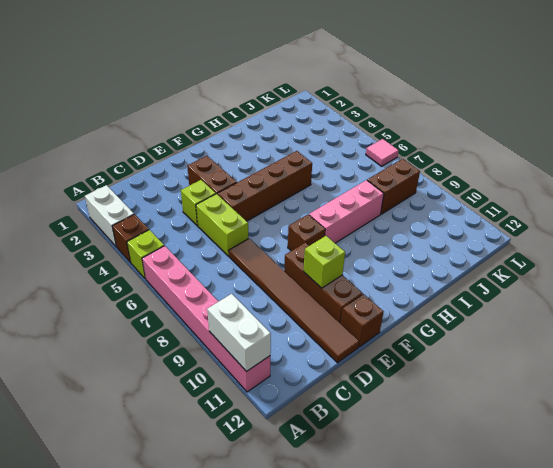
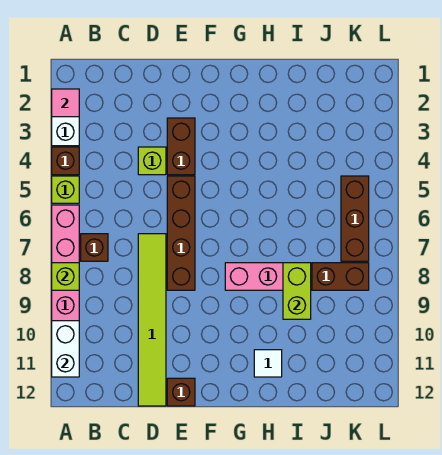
lime 1x2 brick [196,194,248,256] -> lime 1x2 brick moved to [283,263,311,319]
brown 1x6 tile [229,239,359,363] -> lime 1x6 tile [138,234,166,406]
brown 1x4 brick [218,151,312,221] -> brown 1x4 brick turned to [167,176,195,290]
brown 1x3 brick [284,242,363,324] -> brown 1x3 brick moved to [341,176,369,261]
lime 1x1 brick [303,236,345,288] -> lime 1x1 brick moved to [52,263,79,290]
brown 1x1 brick [288,215,325,251] -> brown 1x1 brick moved to [81,234,108,261]
none -> white 1x1 tile [254,350,282,377]
pink 1x1 tile [366,139,399,166] -> pink 1x1 tile moved to [52,89,79,117]

